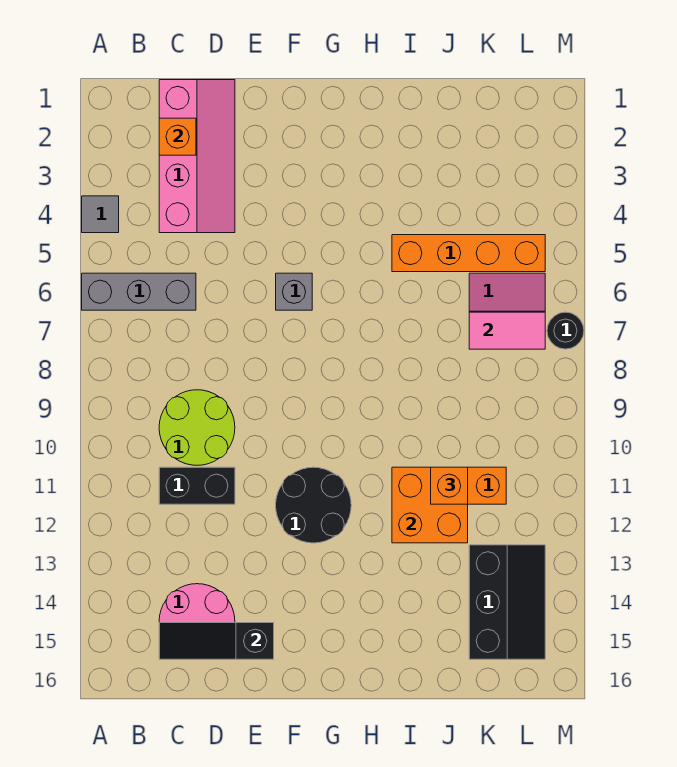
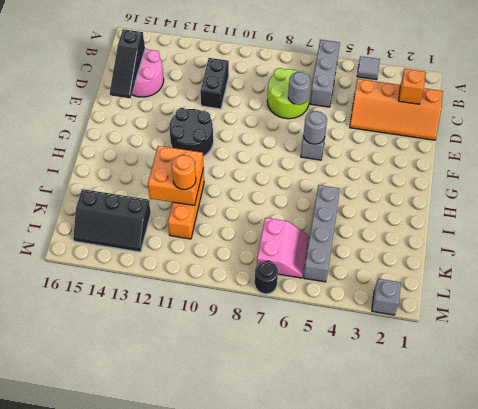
pink 2x4 slope [159,80,235,233] -> orange 2x4 slope [350,79,443,140]
lime 2x2 round brick [159,390,235,465] -> lime 2x2 round brick moved to [267,68,311,119]
black 1x3 slope [159,623,274,659] -> black 1x3 slope turned to [110,29,145,98]
none -> grey 1x1 round brick [288,72,311,105]
none -> grey 1x1 round brick [304,111,327,144]
orange 1x4 brick [392,235,545,272] -> grey 1x4 brick [304,185,340,282]
orange 1x1 brick [431,467,468,504] -> orange 1x1 round brick [172,155,196,189]
pink 1x2 tile [469,312,545,349] -> none
none -> grey 1x1 brick [372,279,401,315]

